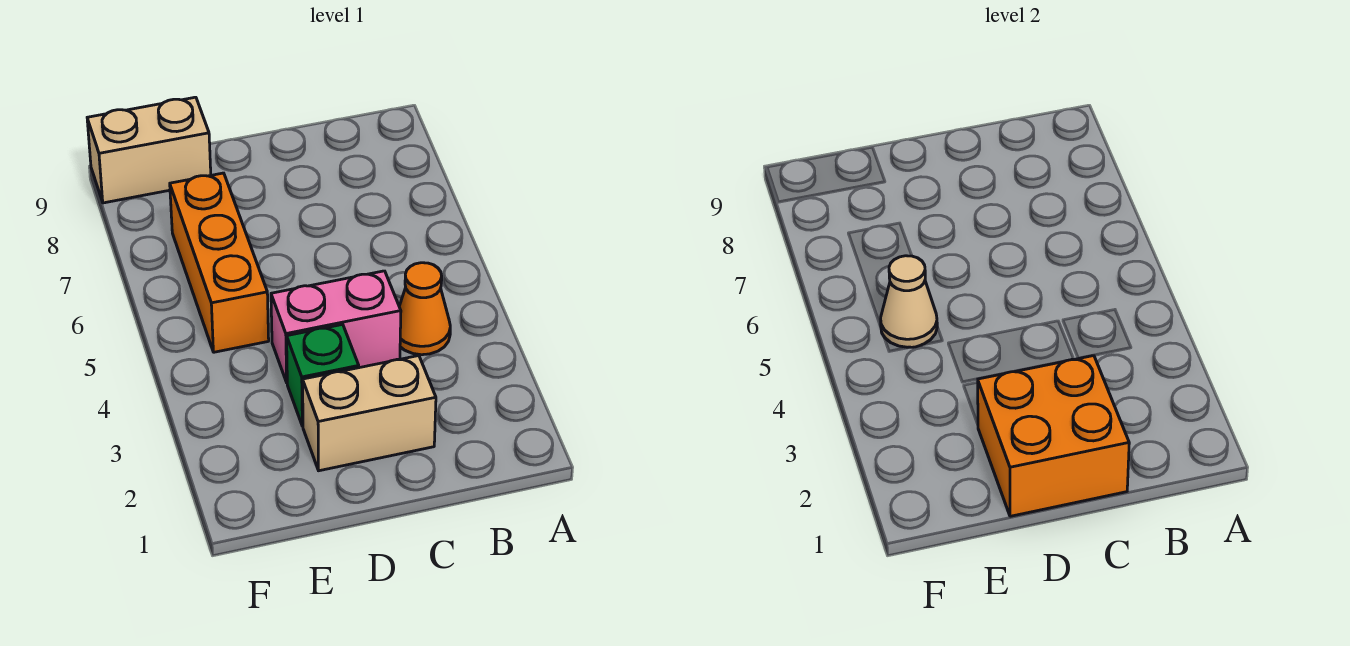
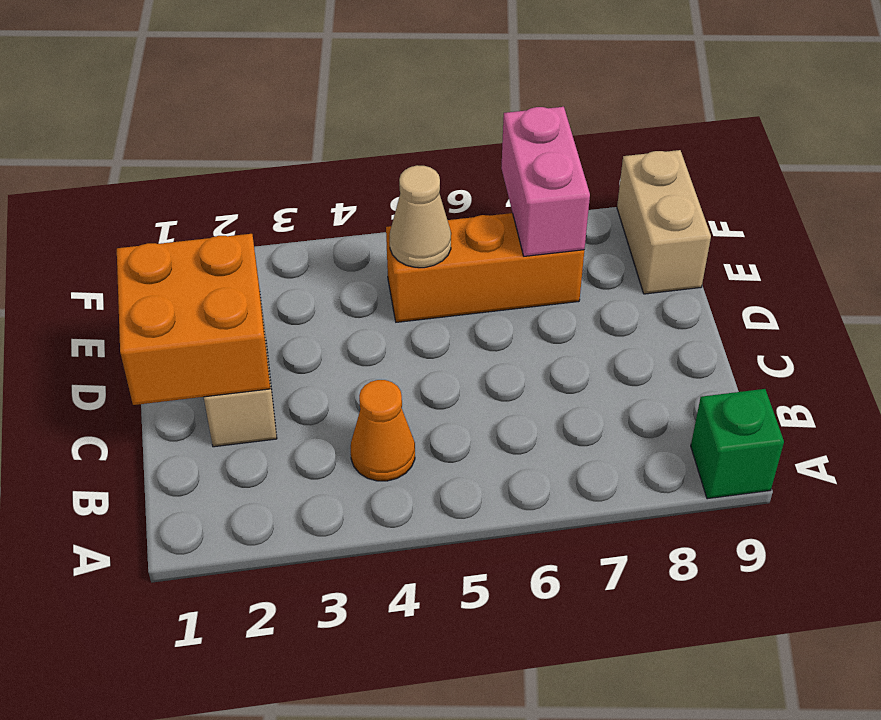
pink 1x2 brick [271,271,401,382] -> pink 1x2 brick moved to [501,107,590,256]
green 1x1 brick [287,324,359,426] -> green 1x1 brick moved to [691,389,784,499]

